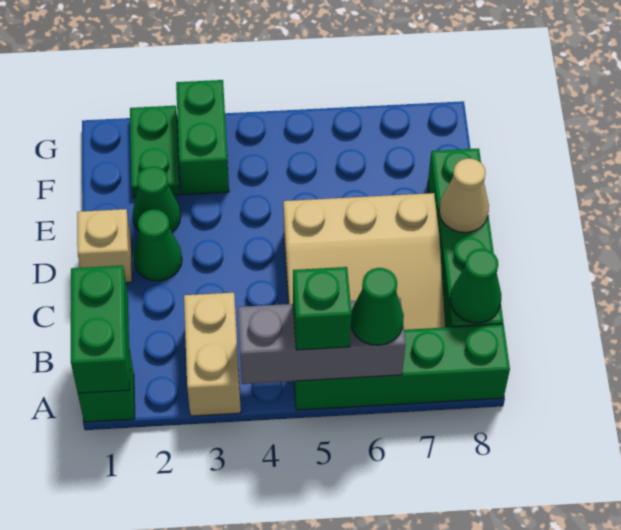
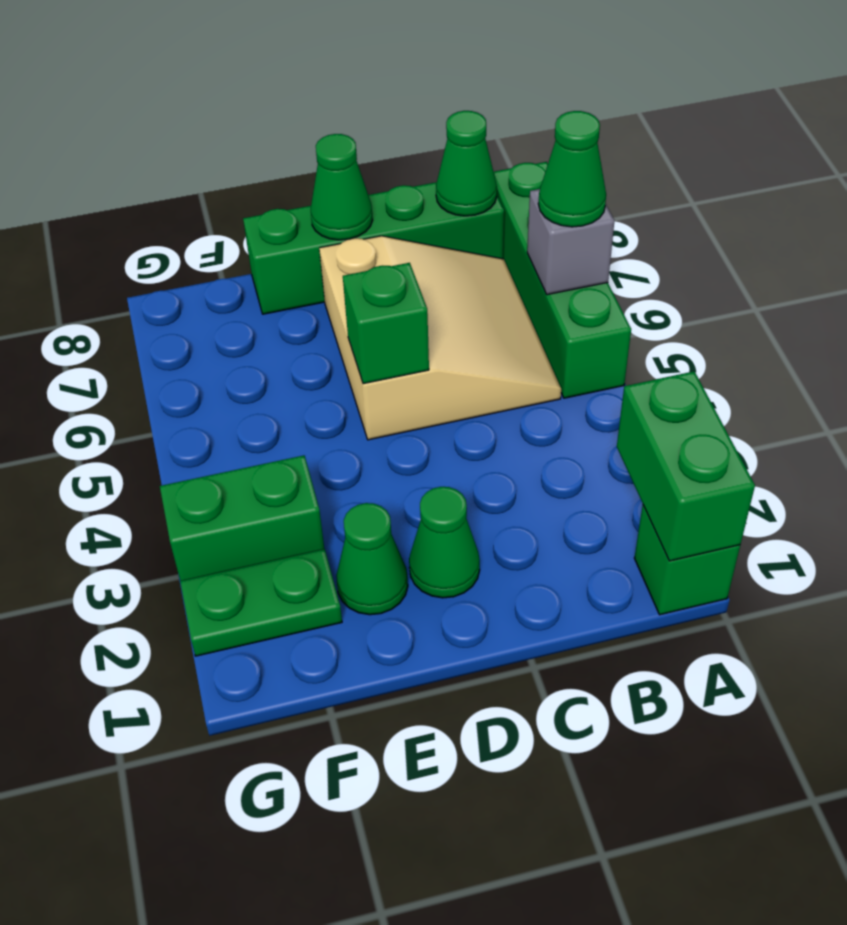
green 1x2 brick [71,266,130,393] -> green 1x2 brick turned to [617,371,755,561]
tan 1x2 brick [184,293,241,416] -> none
grey 1x3 brick [238,298,406,384] -> grey 1x1 brick [527,189,614,295]
green 1x1 brick [293,267,352,350] -> green 1x1 brick moved to [343,263,429,384]
tan 1x1 brick [77,209,132,283] -> none
tan 1x1 cone [439,158,489,233] -> green 1x1 cone [311,134,373,240]

